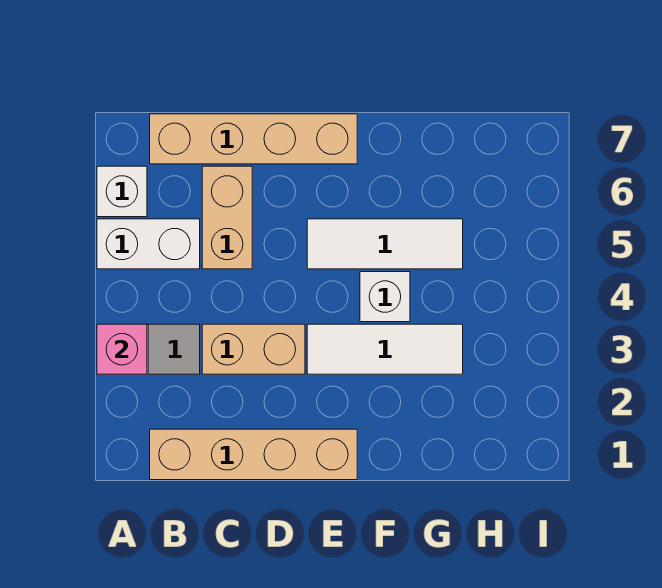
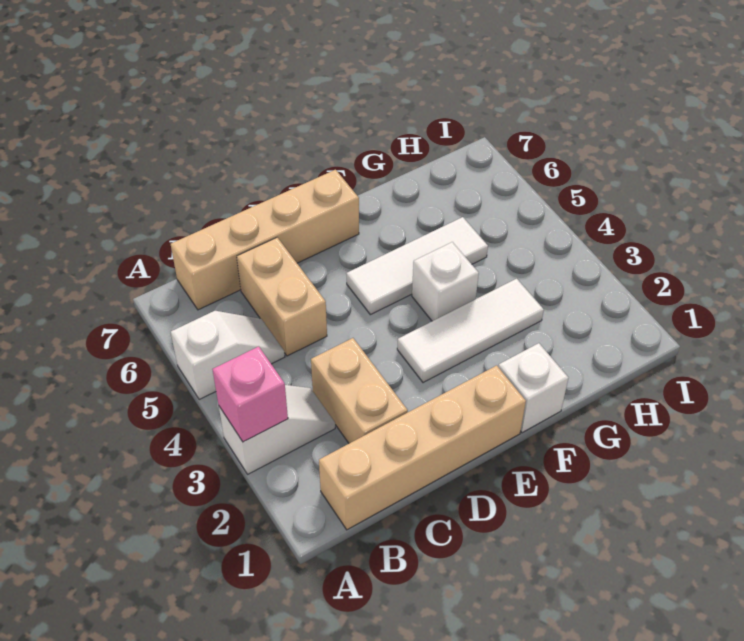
white 1x2 brick [97,219,200,269] -> white 1x2 slope [171,311,285,399]
white 1x1 brick [97,166,147,217] -> white 1x1 brick moved to [498,343,569,433]
tan 1x2 brick [202,324,305,374] -> tan 1x2 brick turned to [311,338,408,443]

